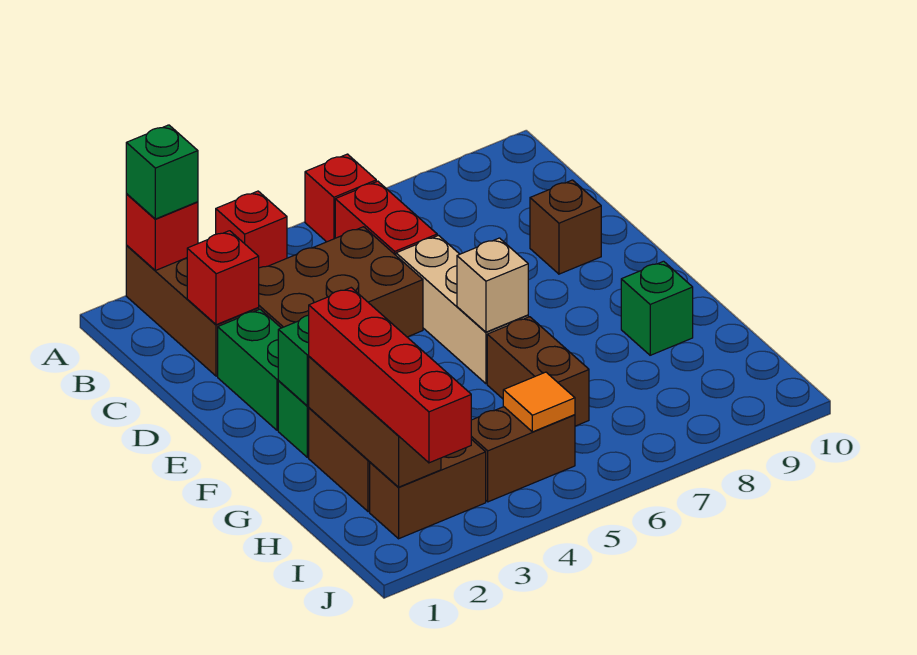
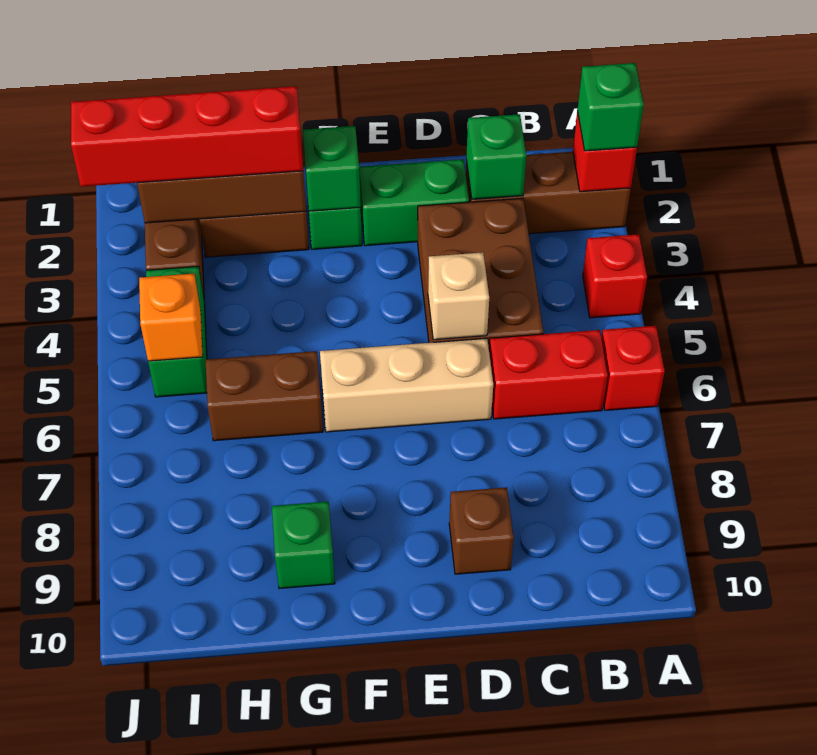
red 1x1 brick [187,231,259,325] -> green 1x1 brick [466,114,526,199]
tan 1x1 brick [457,238,528,332] -> tan 1x1 brick moved to [428,252,489,340]
brown 1x2 brick [471,407,575,502] -> green 1x2 brick [146,266,207,397]
orange 1x1 tile [503,372,575,432] -> orange 1x1 brick [139,274,203,361]

